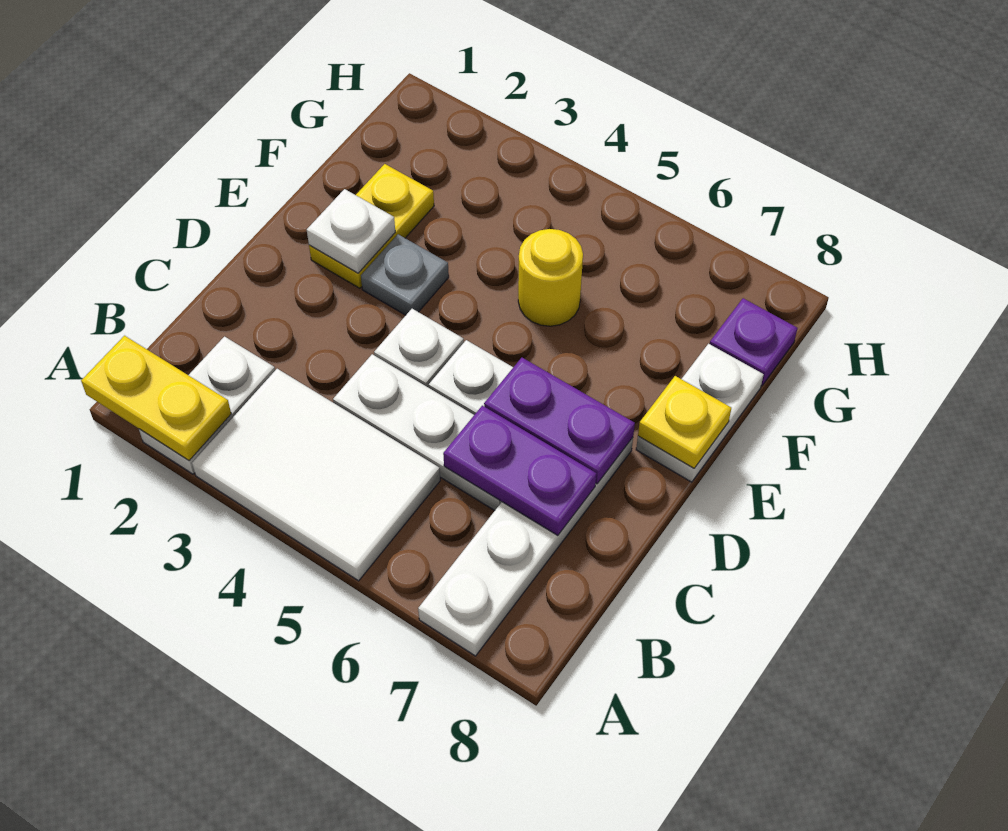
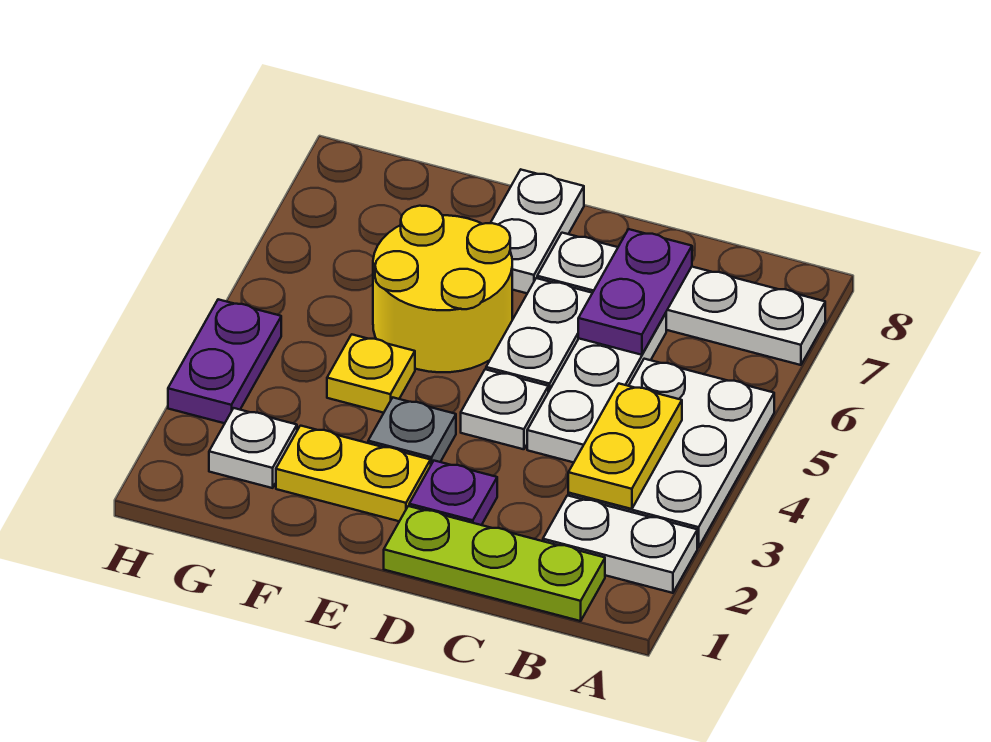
yellow 1x2 plate [81,336,231,461] -> yellow 1x2 plate moved to [568,383,682,509]
white 2x3 tile [192,369,440,581] -> white 2x3 plate [568,359,774,547]
none -> lime 1x3 plate [384,506,605,621]
purple 1x2 plate [484,358,635,484] -> purple 1x2 plate moved to [168,299,281,423]
white 1x1 plate [307,189,395,273] -> white 1x1 plate moved to [209,408,297,488]
white 1x2 plate [636,344,764,482] -> white 1x2 plate turned to [491,170,584,293]
yellow 1x1 plate [638,376,731,468] -> yellow 1x1 plate moved to [327,334,415,413]
yellow 1x1 round brick [518,229,583,326] -> yellow 2x2 round brick [373,206,512,372]
purple 1x1 plate [710,298,797,386] -> purple 1x1 plate moved to [409,461,497,525]

